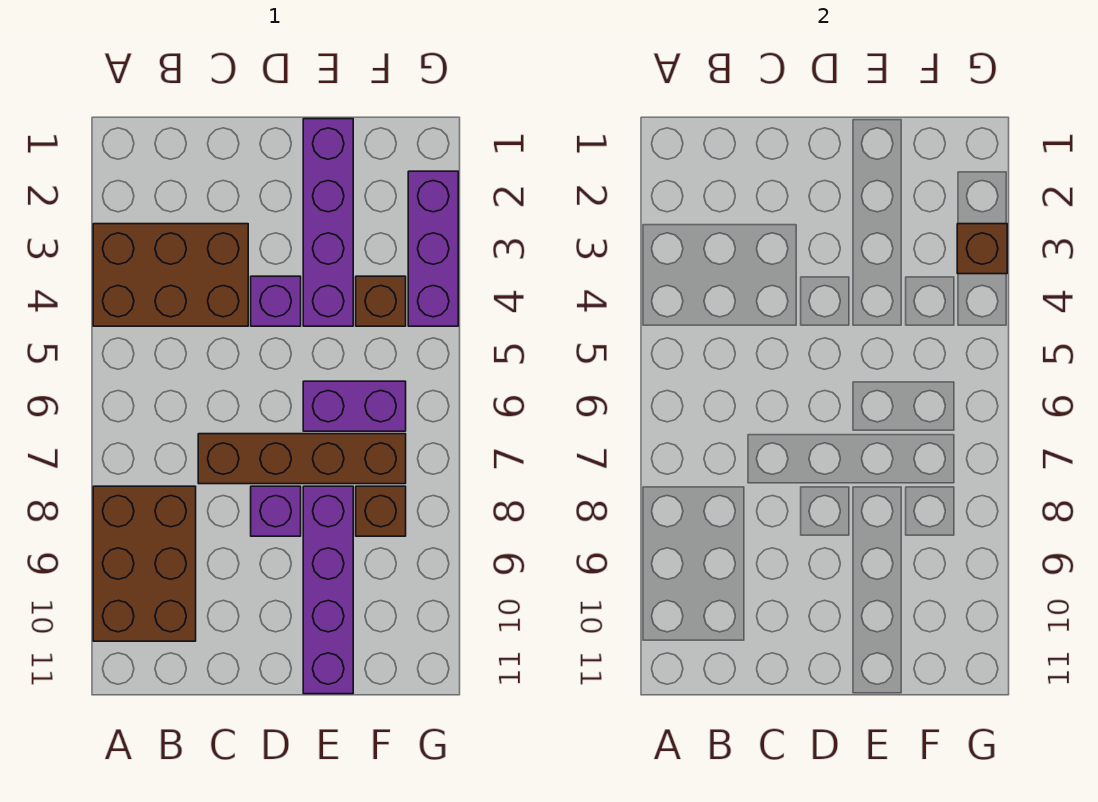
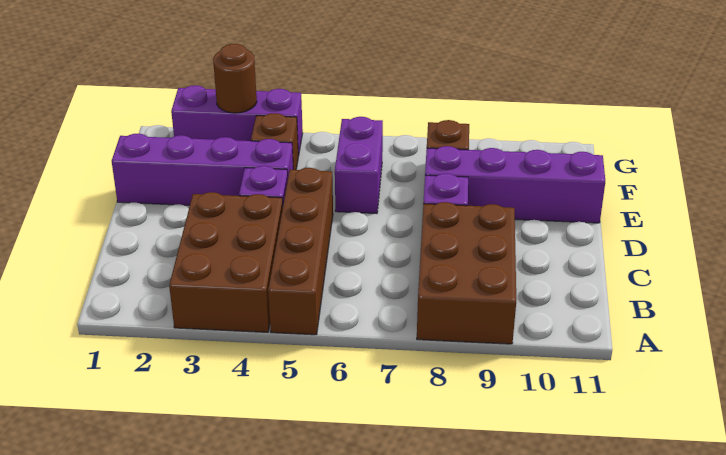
brown 2x3 brick [93,486,196,641] -> brown 2x3 brick turned to [417,202,516,344]
brown 1x4 brick [198,434,406,484] -> brown 1x4 brick moved to [268,168,333,335]
brown 1x1 brick [957,224,1007,274] -> brown 1x1 round brick [213,44,257,113]

